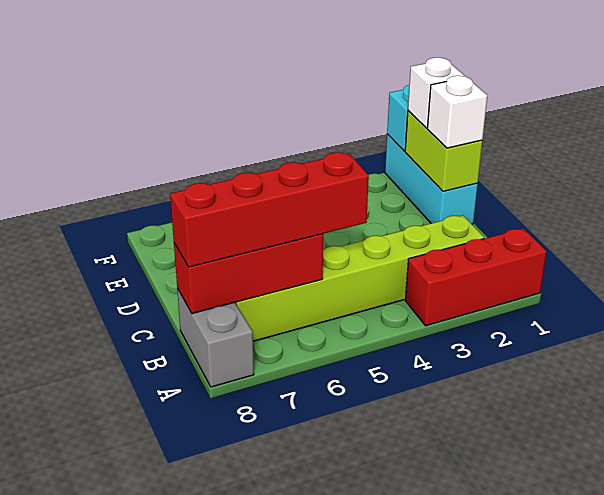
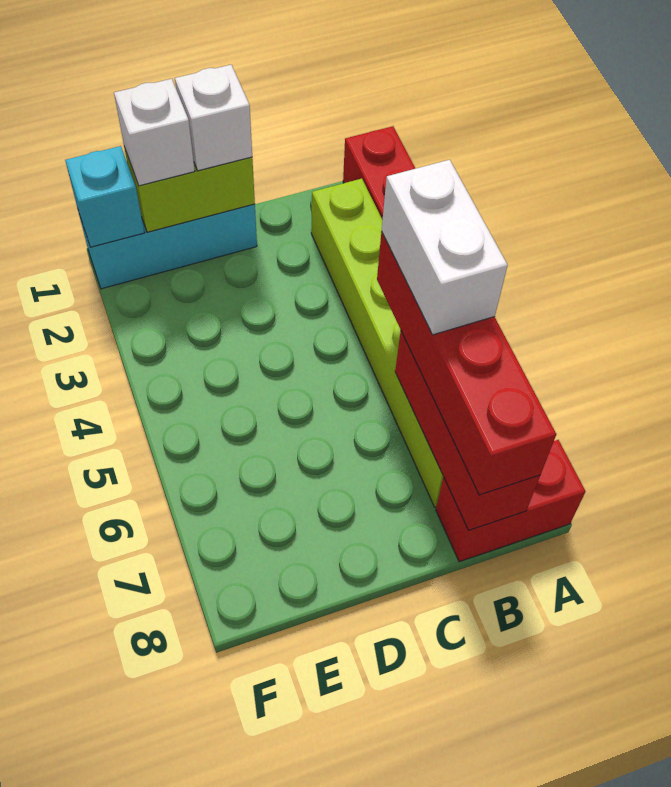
grey 1x2 brick [177,289,254,387] -> red 1x2 brick [436,440,586,562]
none -> white 1x2 brick [382,160,508,335]

